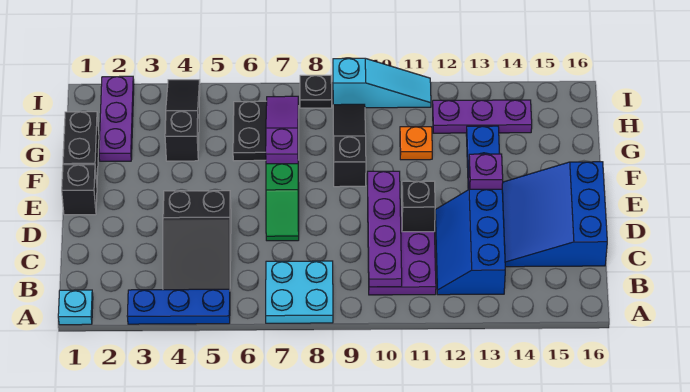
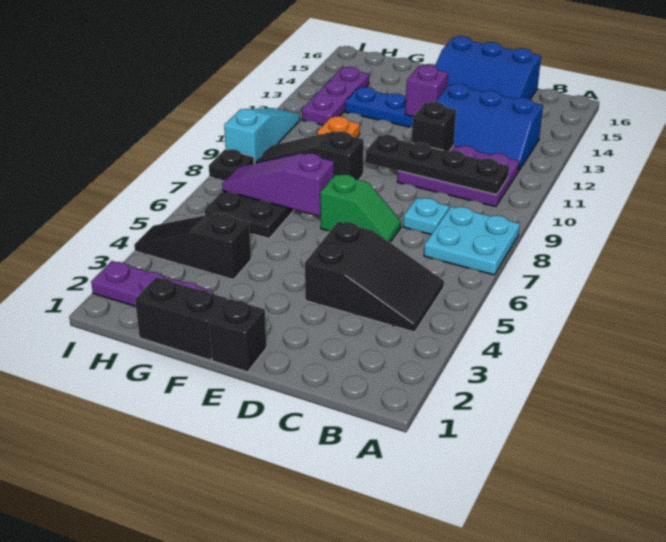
cyan 1x1 plate [58,290,93,325] -> cyan 1x1 plate moved to [403,198,449,234]
blue 1x3 plate [127,289,230,324] -> none
purple 1x4 plate [367,171,402,287] -> black 1x4 plate [366,135,509,195]

